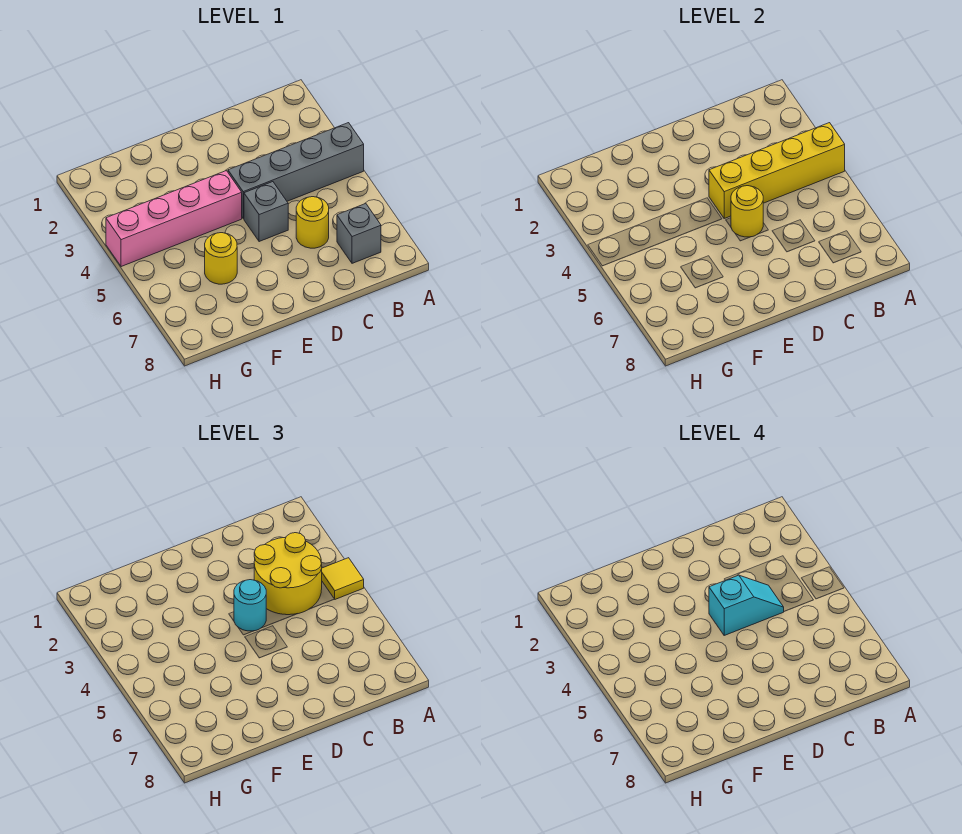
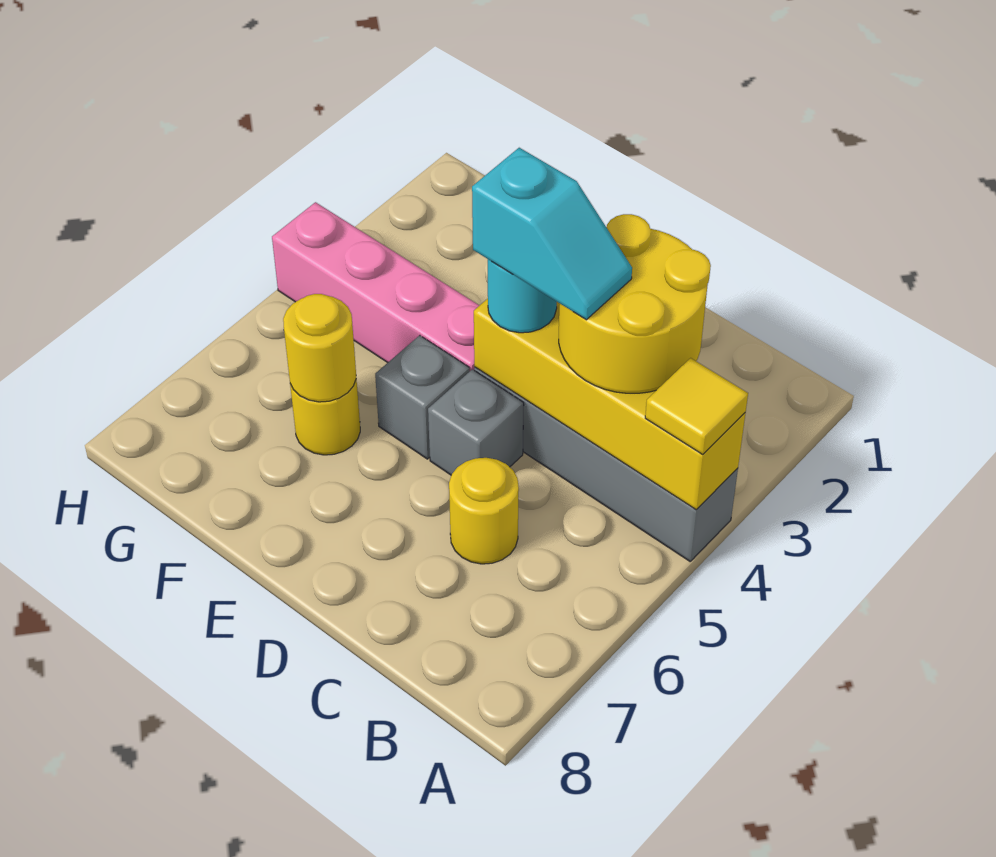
grey 1x1 brick [337,204,381,263] -> grey 1x1 brick moved to [375,335,470,459]
yellow 1x1 round brick [731,186,763,237] -> yellow 1x1 round brick moved to [283,294,356,402]

